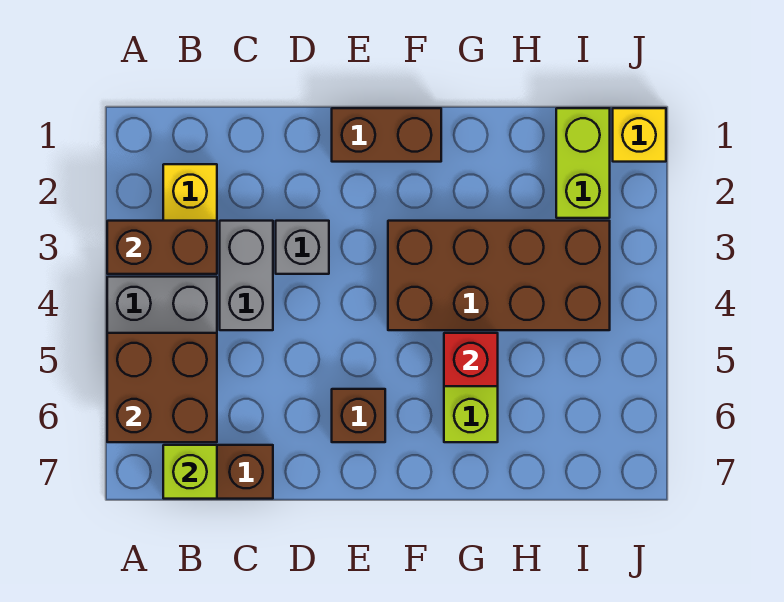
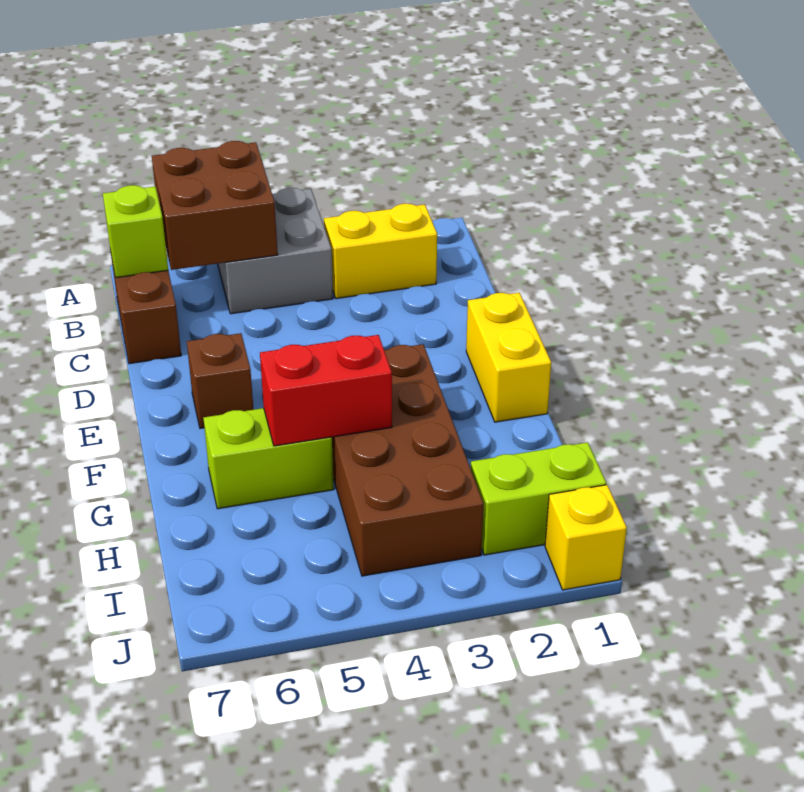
brown 1x2 brick [107,221,217,274] -> none
grey 1x2 brick [220,221,273,330] -> none
grey 1x1 brick [276,221,329,274] -> none
brown 1x2 brick [332,108,441,162] -> yellow 1x2 brick [466,293,551,422]
red 1x1 brick [444,333,498,386] -> red 1x2 brick [260,335,392,446]

